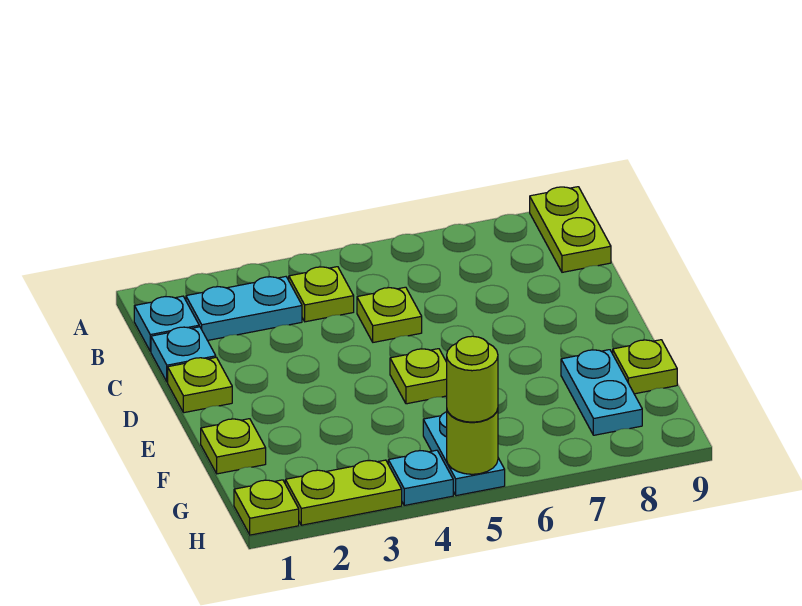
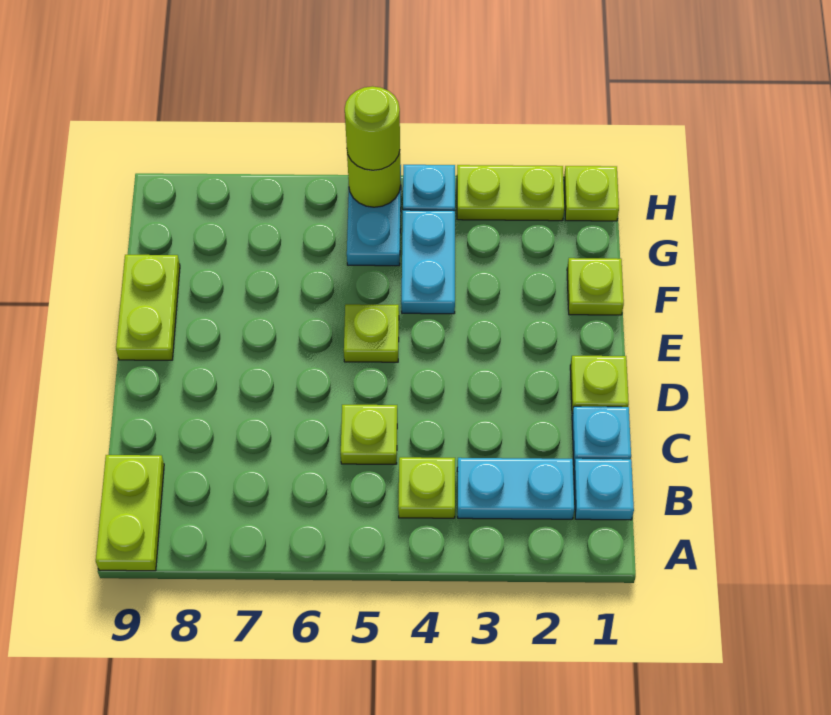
cyan 1x2 plate [561,350,642,435] -> cyan 1x2 plate moved to [401,210,455,314]
lime 1x1 plate [613,340,677,394] -> lime 1x2 plate [116,255,180,360]

